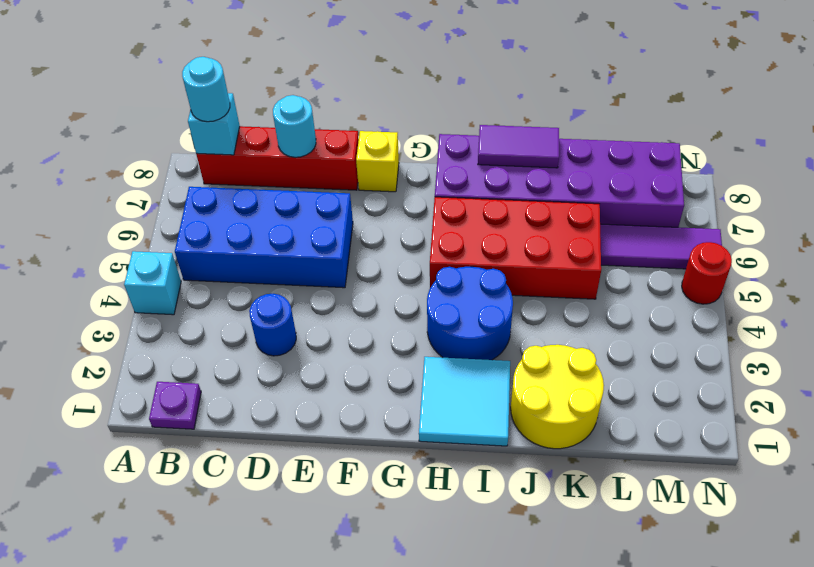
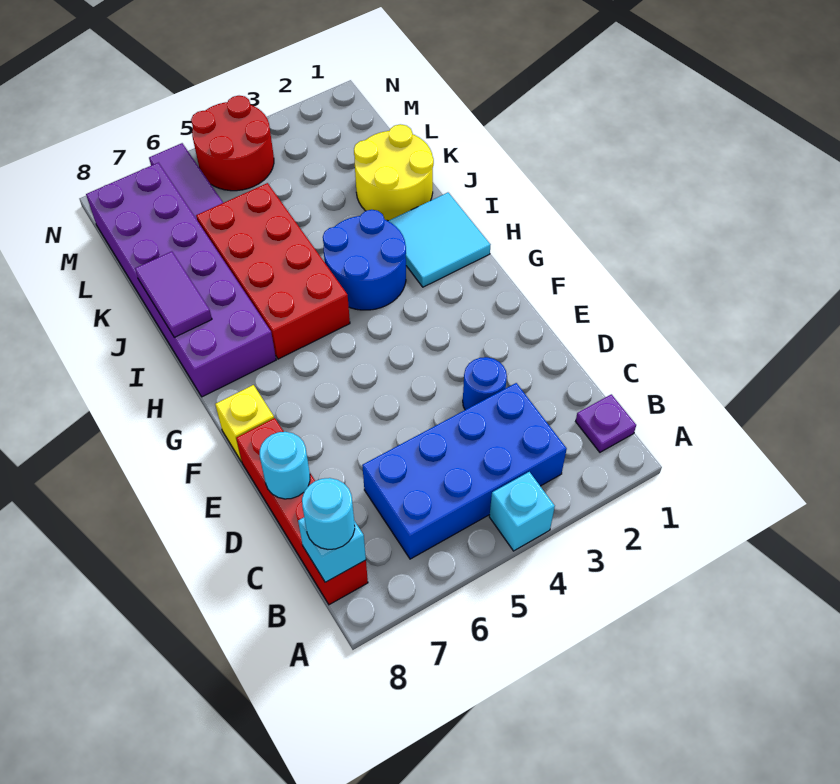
blue 2x4 brick [175,187,353,288] -> blue 2x4 brick turned to [362,383,567,559]
red 1x1 round brick [682,242,732,304] -> red 2x2 round brick [191,96,274,191]

